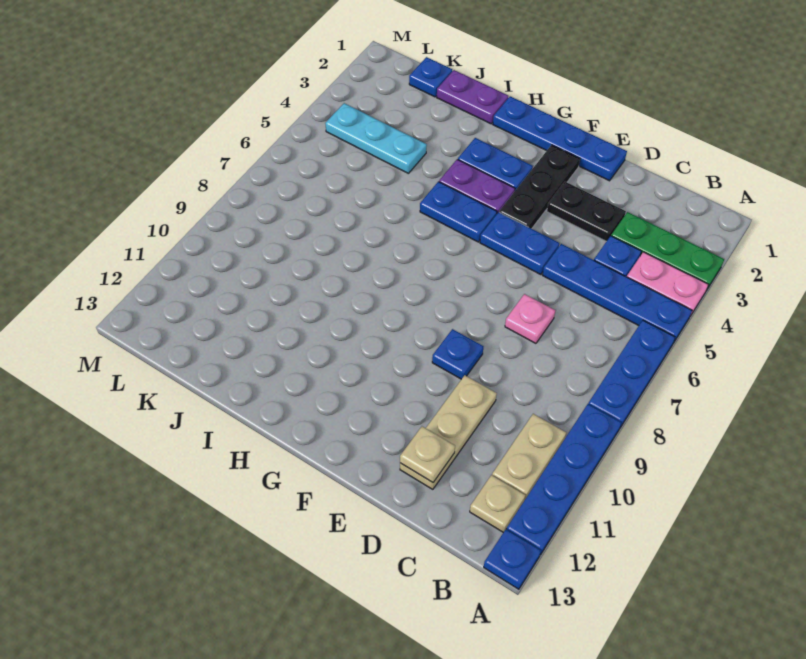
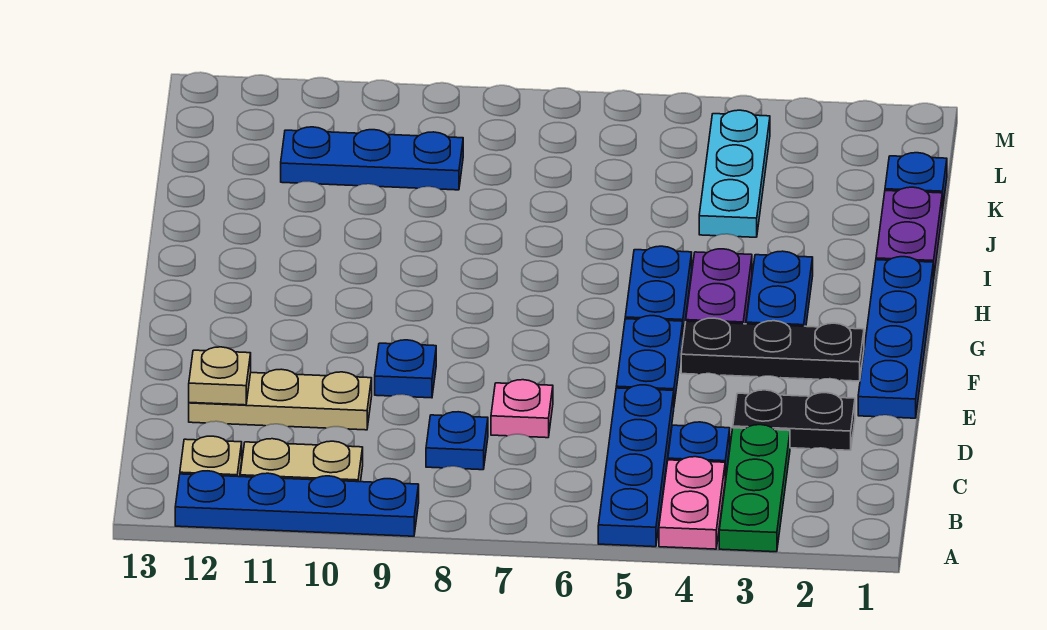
blue 1x3 plate [588,320,675,427] -> blue 1x3 plate moved to [281,127,463,190]
blue 1x1 plate [484,530,541,589] -> blue 1x1 plate moved to [426,412,488,470]
black 1x2 plate [547,182,626,241] -> black 1x2 plate turned to [733,390,855,450]

